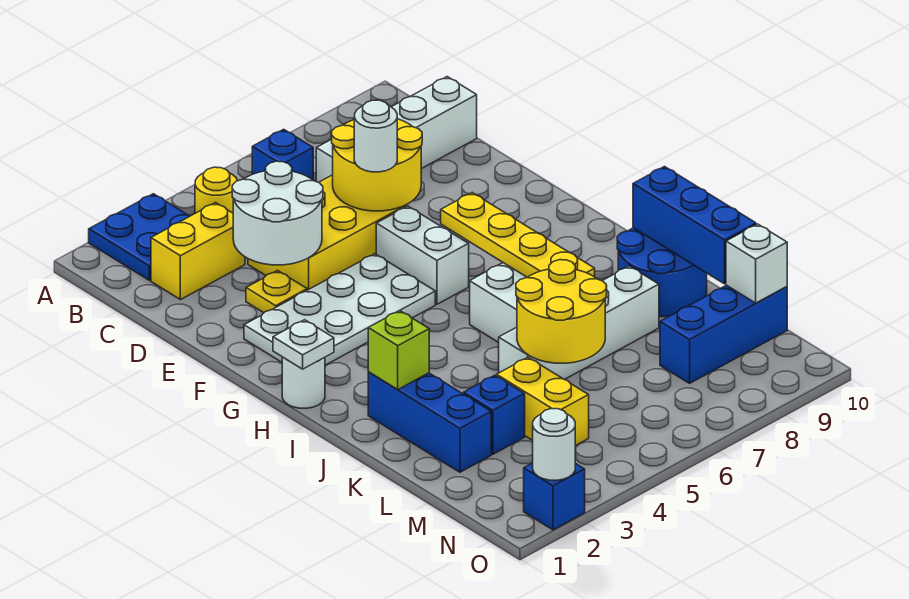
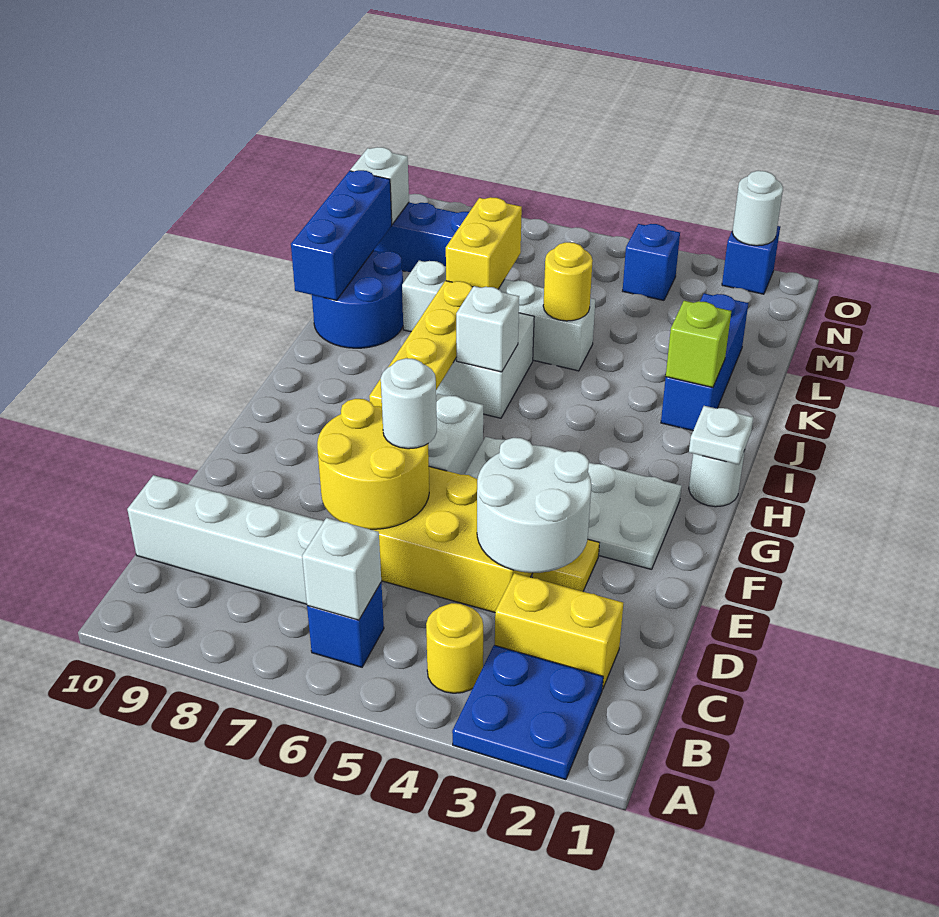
none -> white 1x1 brick [302,518,381,620]
none -> white 1x1 brick [456,286,519,372]
yellow 2x2 round brick [516,260,607,363] -> yellow 1x1 round brick [543,242,593,321]
blue 1x1 brick [463,375,525,454] -> blue 1x1 brick moved to [623,224,680,300]
yellow 1x2 brick [497,357,589,446] -> yellow 1x2 brick moved to [446,197,522,289]

